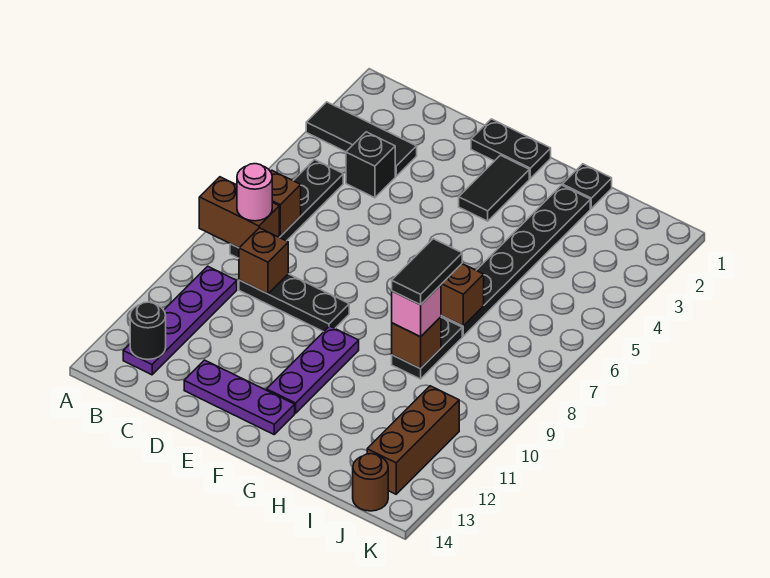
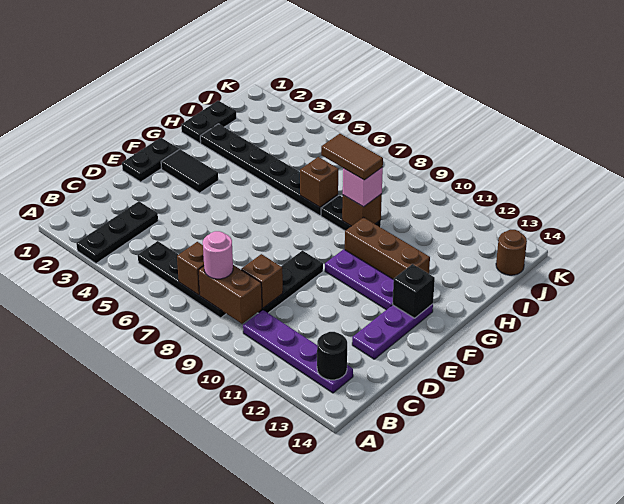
black 1x3 tile [306,102,417,176] -> black 1x3 plate [76,201,158,263]
brown 1x2 brick [199,177,279,248] -> brown 1x2 brick turned to [198,265,262,324]
black 1x1 brick [346,132,395,198] -> black 1x1 brick moved to [393,264,435,318]
black 1x1 plate [562,164,612,208] -> black 1x2 plate [181,101,237,143]
black 1x2 tile [392,239,462,305] -> brown 1x2 tile [321,134,383,180]
brown 1x3 brick [367,386,459,494] -> brown 1x3 brick moved to [345,217,430,280]

